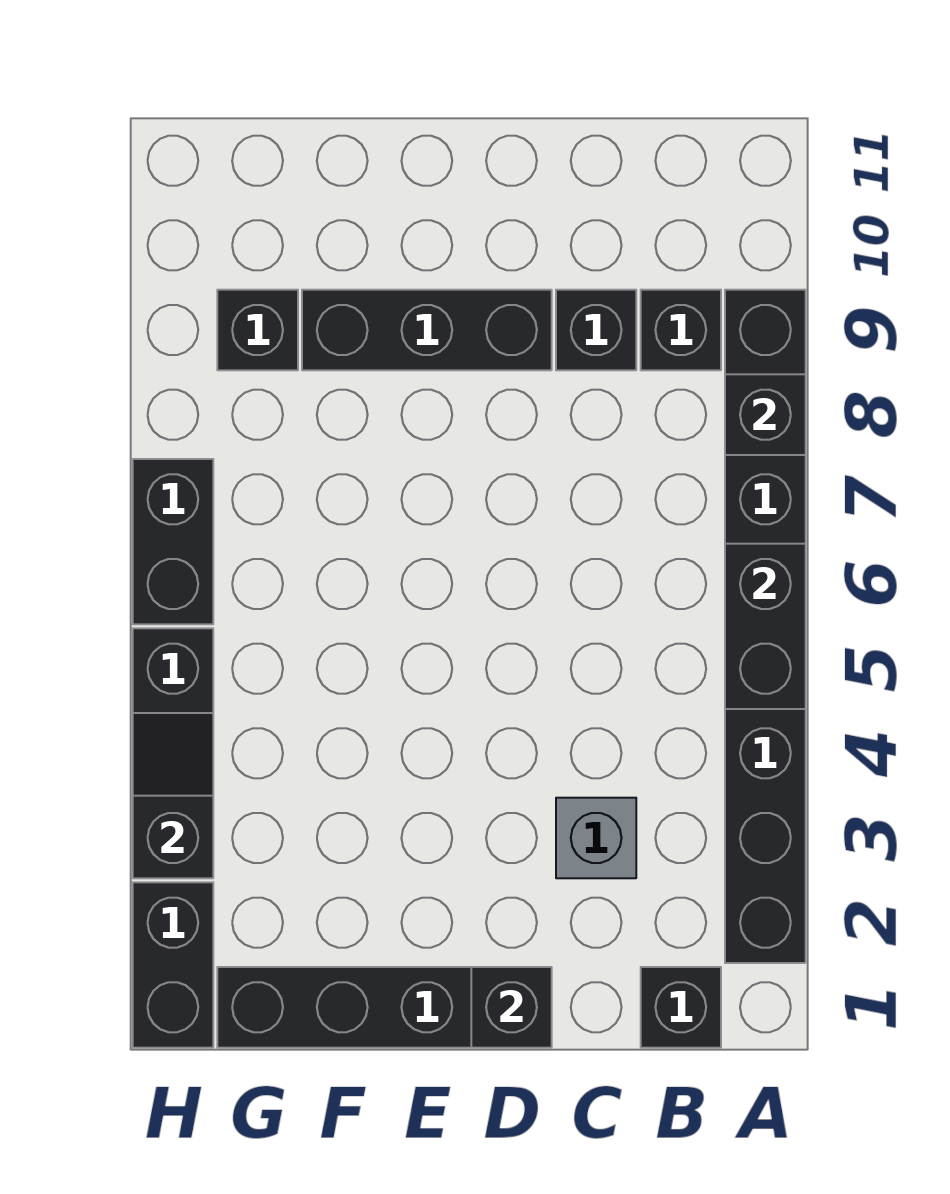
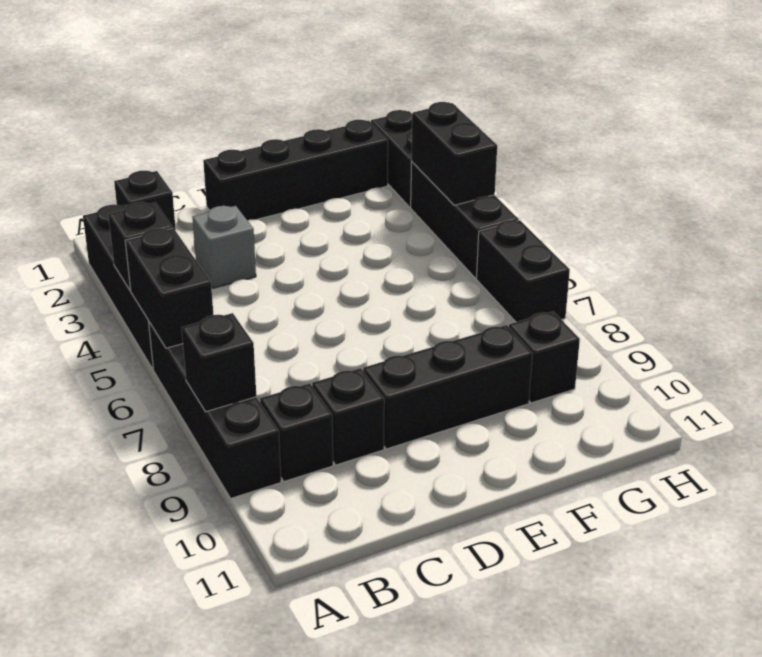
black 1x1 brick [471,967,552,1048] -> black 1x1 brick moved to [108,202,173,291]
black 1x2 slope [133,713,213,878] -> black 1x2 brick [412,102,497,205]

